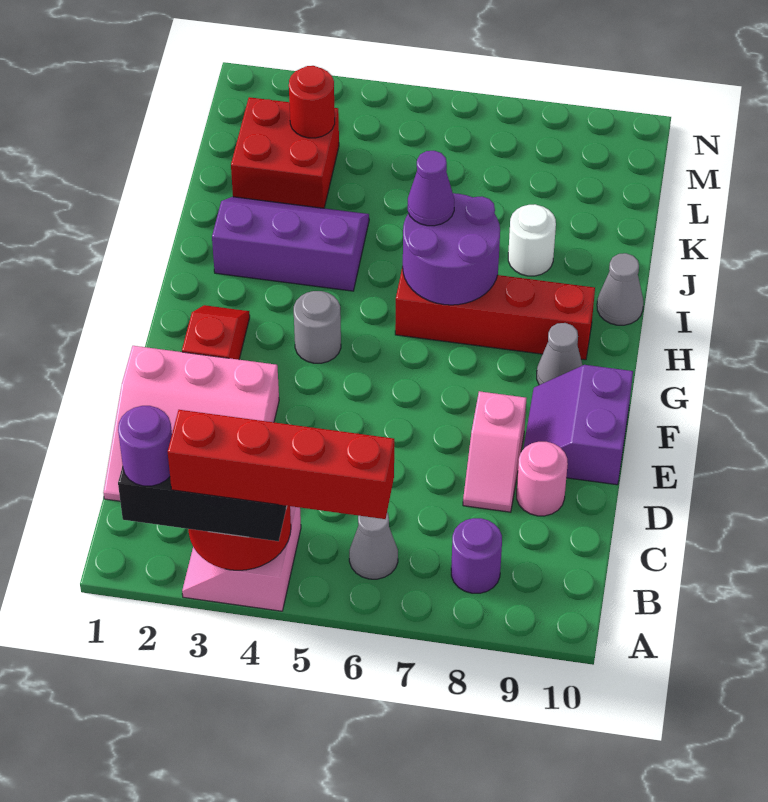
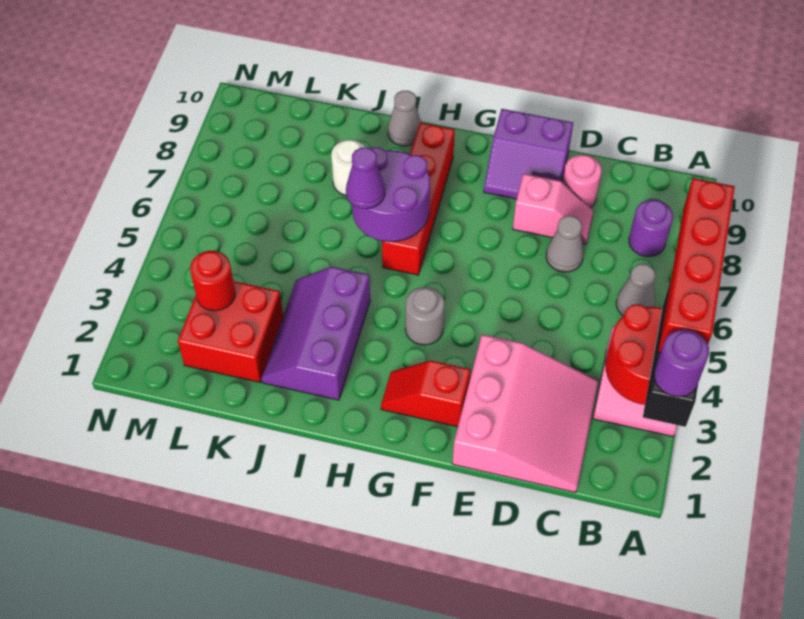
grey 1x1 cone [537,323,583,385] -> grey 1x1 cone moved to [546,216,584,272]

